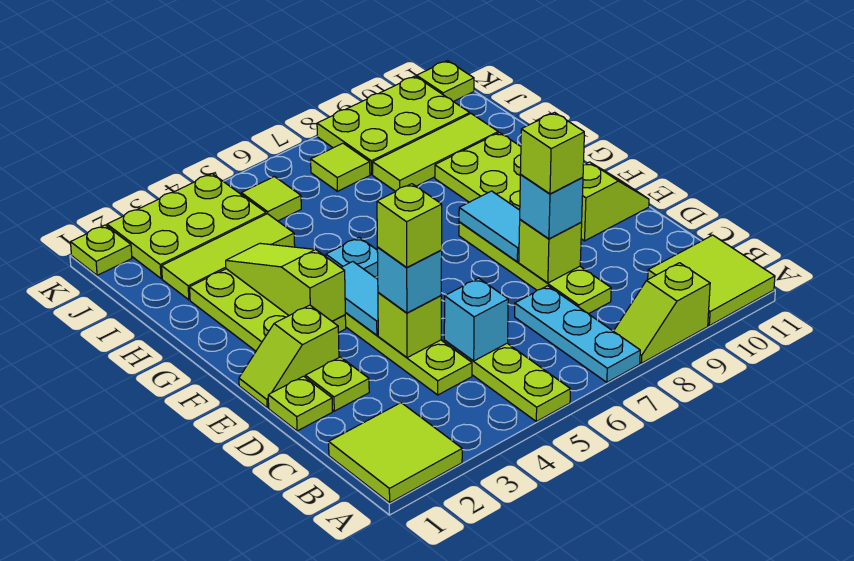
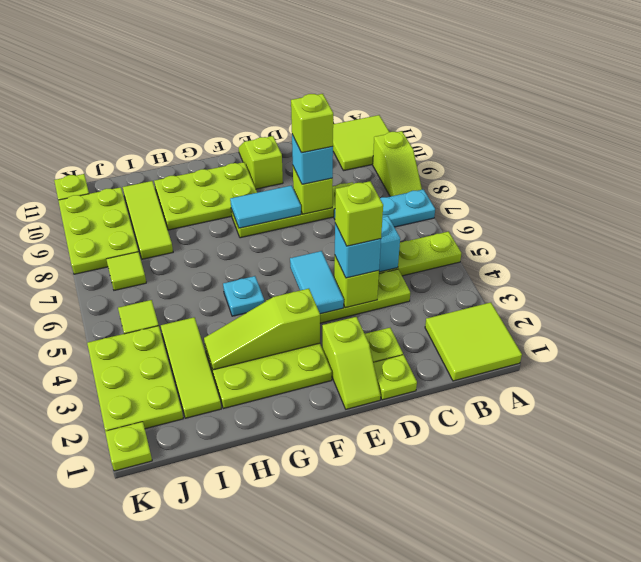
cyan 1x2 tile [341,262,378,335] -> cyan 1x2 tile turned to [290,251,344,314]

